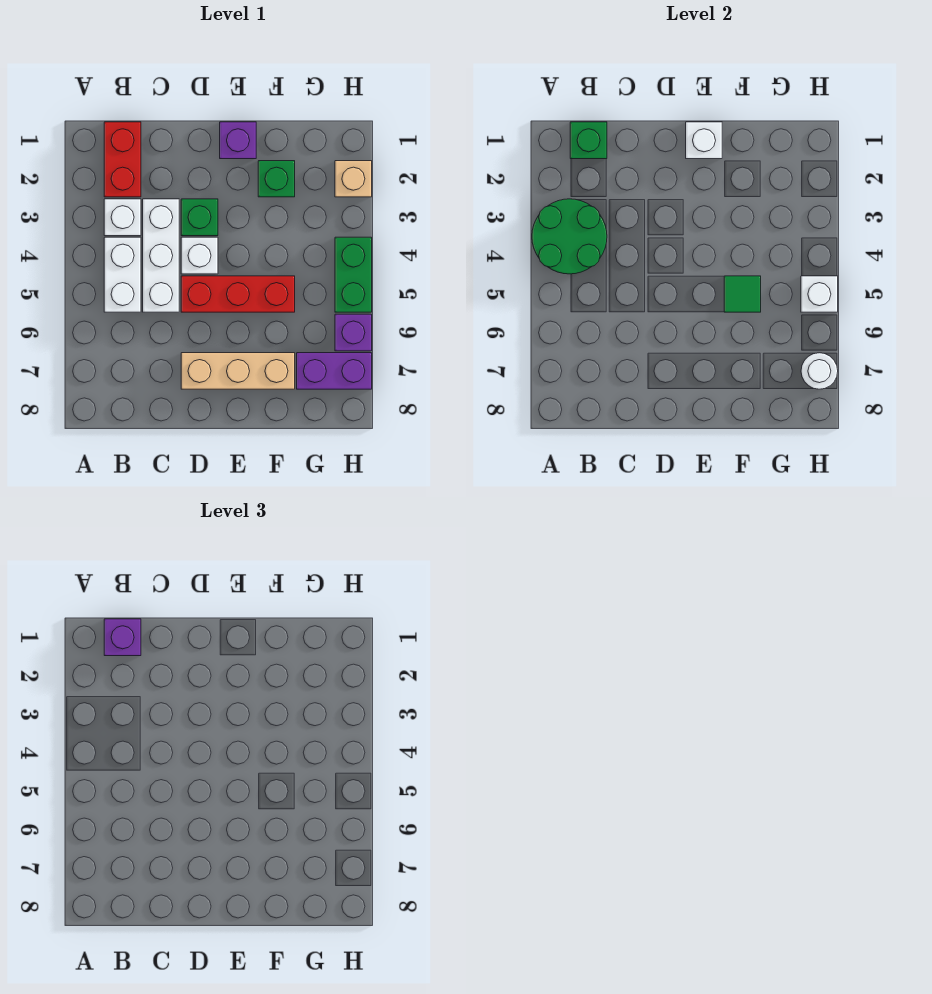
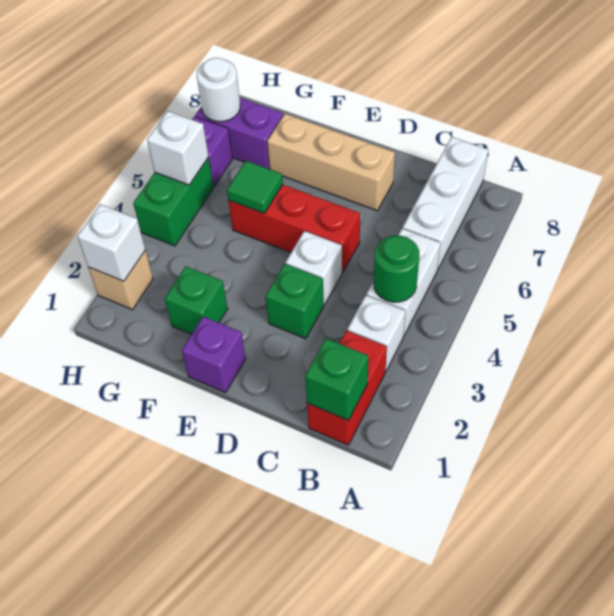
green 2x2 round brick [532,199,607,274] -> green 1x1 round brick [374,235,419,302]
purple 1x1 brick [104,619,141,656] -> none
white 1x3 brick [143,199,179,312] -> white 1x3 brick moved to [403,137,488,270]
white 1x1 brick [686,122,722,159] -> white 1x1 brick moved to [77,204,145,281]

